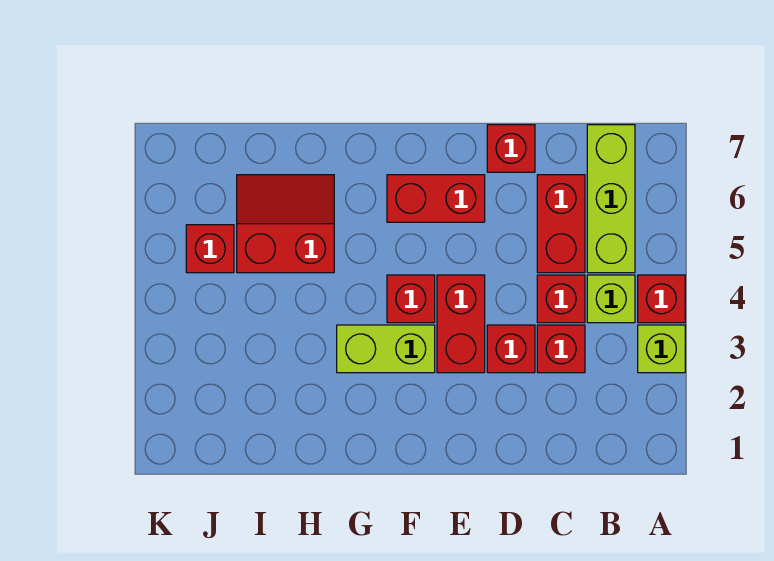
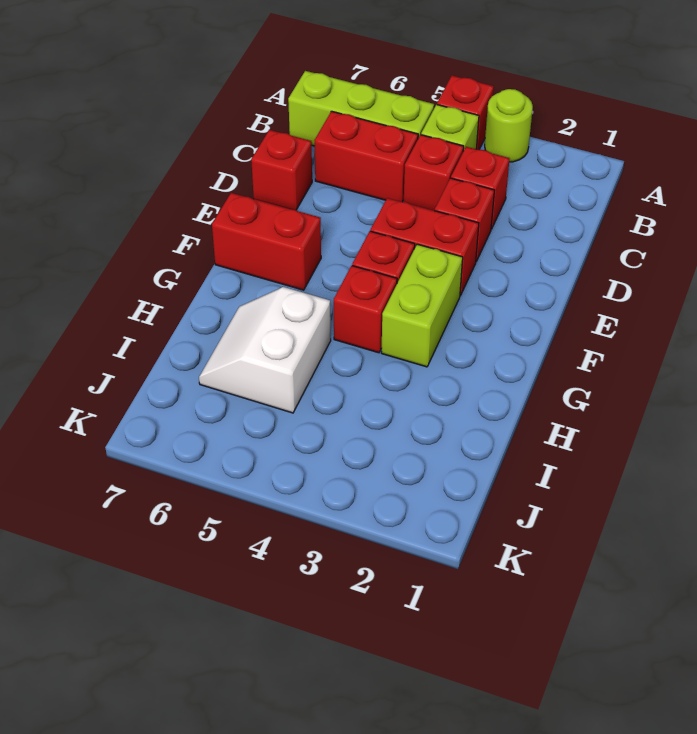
lime 1x1 brick [638,325,685,373] -> lime 1x1 round brick [485,89,533,162]
red 1x2 brick [387,175,485,222] -> red 1x2 brick turned to [212,193,321,290]
red 2x2 slope [237,175,334,273] -> white 2x2 slope [199,287,331,413]
red 1x1 brick [186,225,234,273] -> red 1x1 brick moved to [334,266,397,353]

